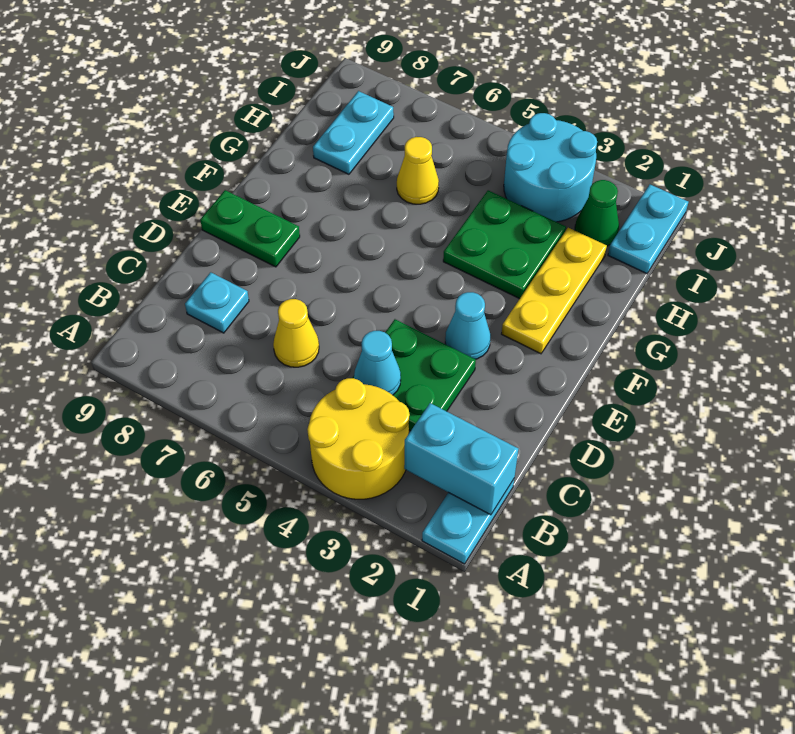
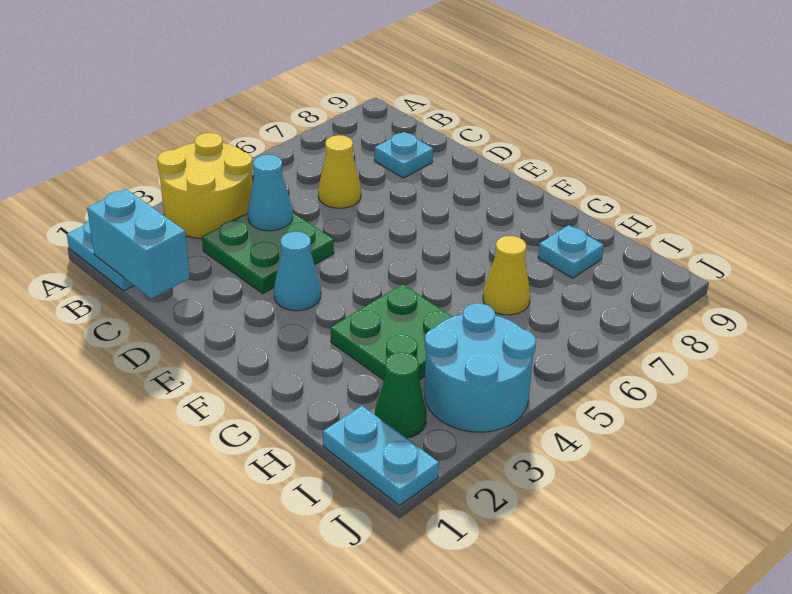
cyan 1x2 brick [404,403,518,515] -> cyan 1x2 brick turned to [87,189,190,299]
green 1x2 plate [200,190,300,267] -> none
yellow 1x3 plate [502,228,607,354] -> none
cyan 1x2 plate [313,91,394,174] -> cyan 1x1 plate [538,225,604,278]

